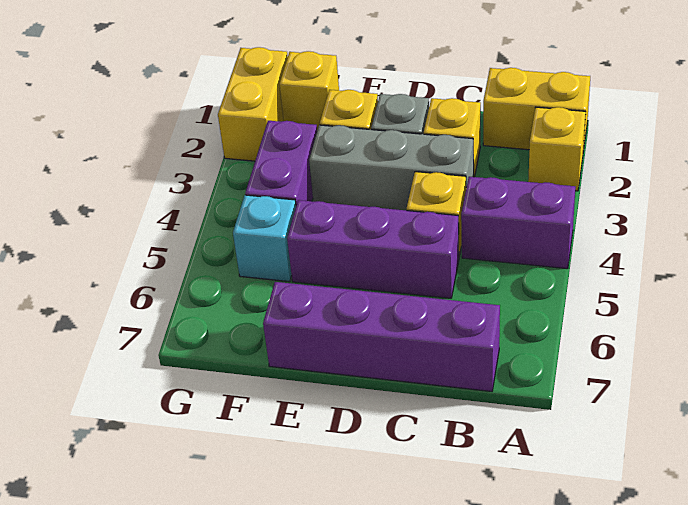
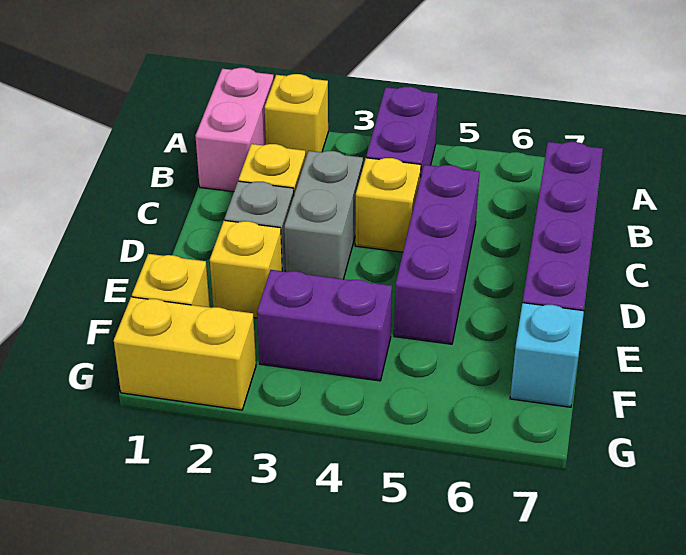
yellow 1x2 brick [483,68,590,151] -> pink 1x2 brick [195,68,274,192]
grey 1x3 brick [309,125,474,210] -> grey 1x2 brick [284,151,363,279]
cyan 1x1 brick [233,195,296,282] -> cyan 1x1 brick moved to [510,303,584,407]

